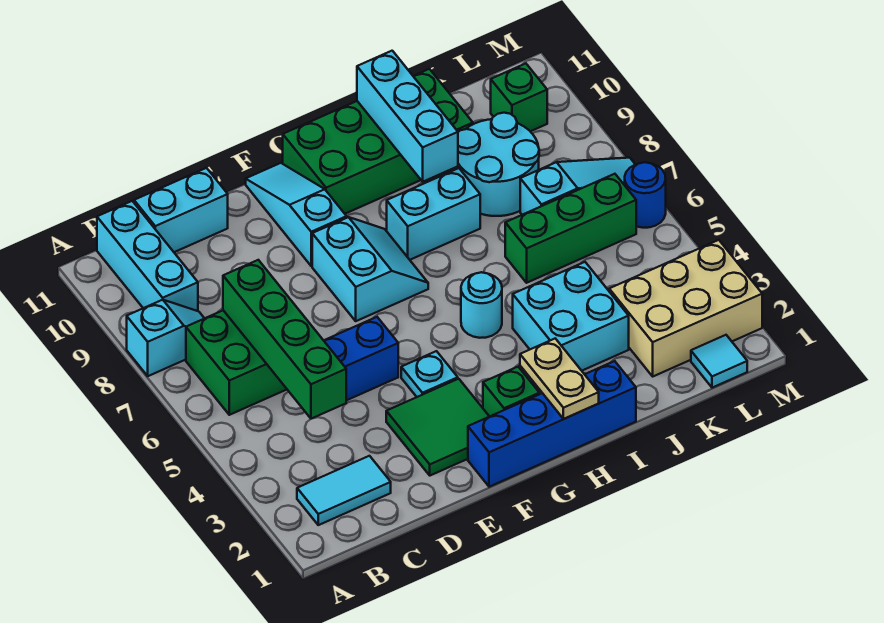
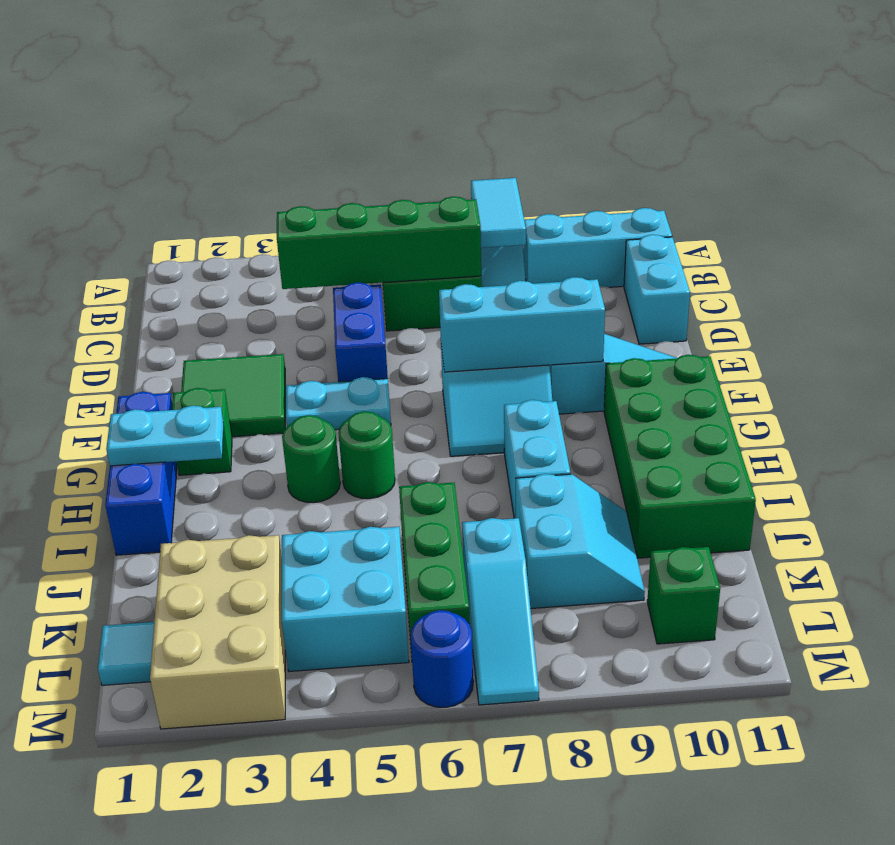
cyan 1x2 tile [297,456,391,525] -> cyan 1x2 tile moved to [471,178,526,248]
blue 1x4 brick [468,361,636,487] -> blue 1x3 brick [105,392,177,555]
cyan 1x1 plate [401,351,458,397] -> cyan 1x2 plate [286,377,391,430]
tan 1x2 plate [520,339,599,419] -> cyan 1x2 plate [106,406,223,466]
none -> green 1x1 round brick [282,415,340,503]
cyan 1x1 round brick [461,272,502,338] -> green 1x1 round brick [338,411,395,499]
cyan 2x2 brick [513,262,629,371] -> cyan 2x2 brick moved to [282,527,409,671]
cyan 1x3 brick [357,51,458,182] -> cyan 1x3 brick moved to [439,277,605,372]
cyan 2x2 round brick [454,113,539,216] -> cyan 2x2 slope [516,474,645,609]

